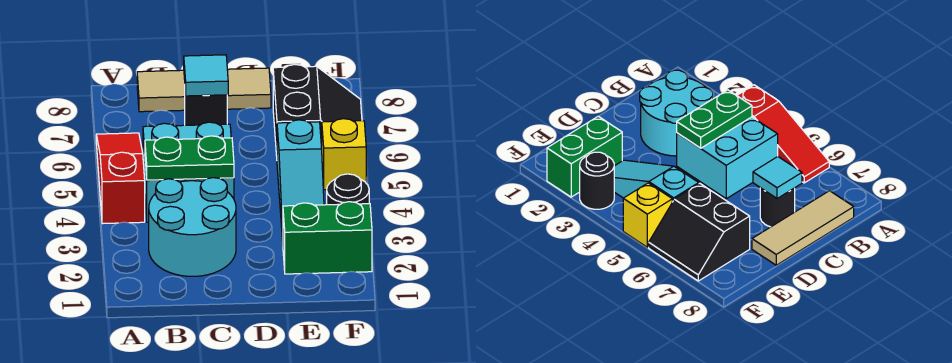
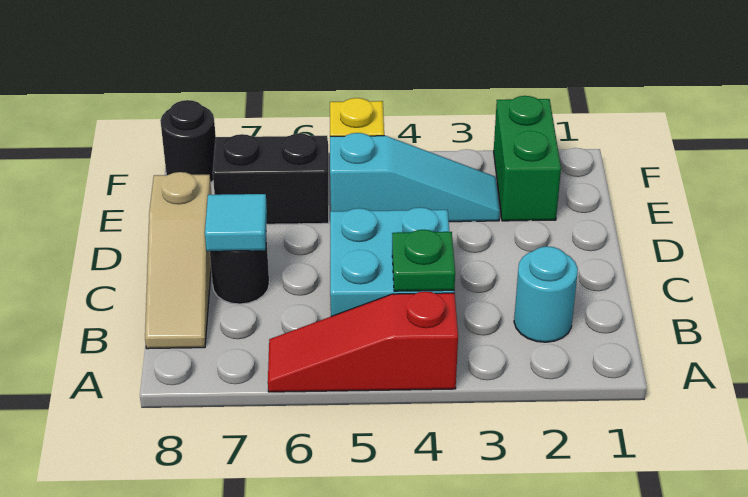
cyan 2x2 round brick [149,178,236,276] -> cyan 1x1 round brick [514,246,578,342]
green 1x2 plate [145,136,234,180] -> green 1x1 plate [392,230,455,291]
tan 1x3 tile [137,68,271,112] -> tan 1x3 slope [145,172,211,349]
black 1x1 round brick [327,174,369,205] -> black 1x1 round brick moved to [160,100,216,183]

